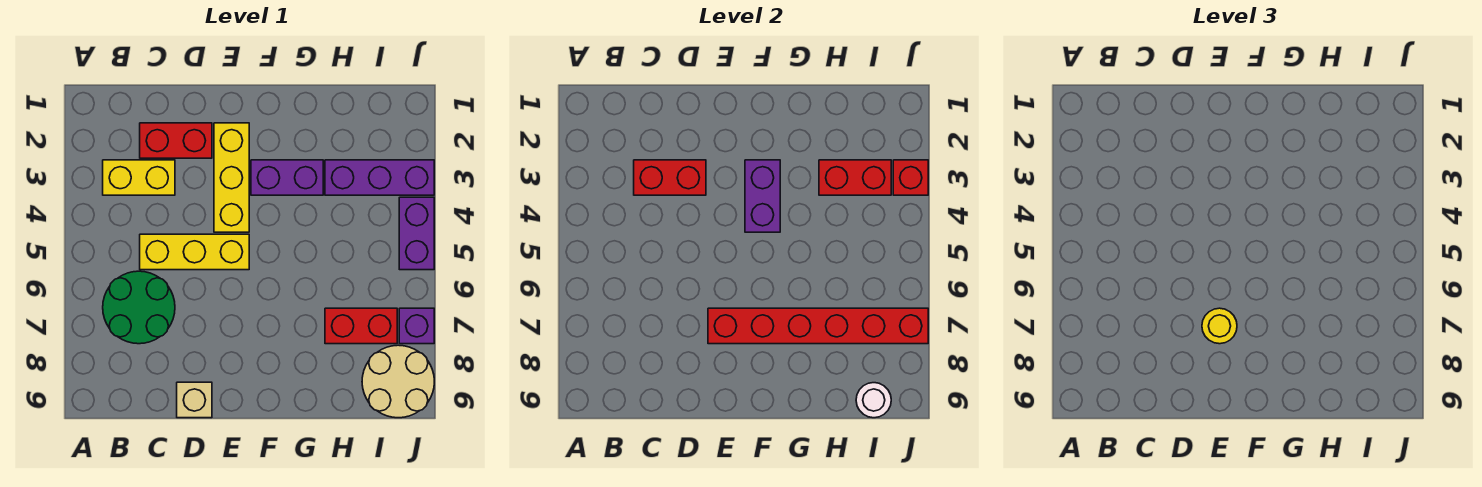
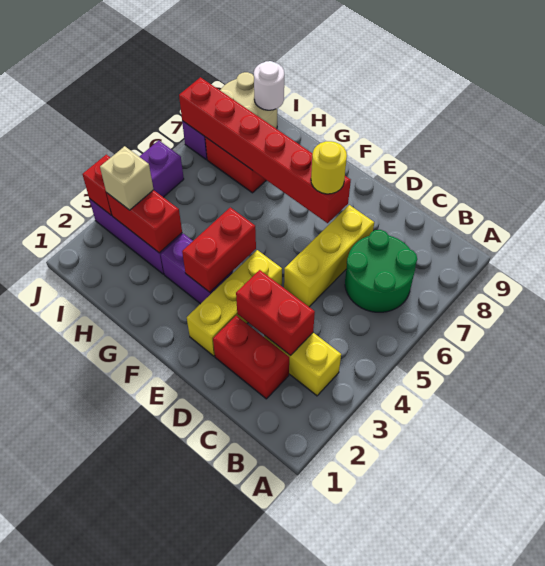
yellow 1x3 brick [140,234,249,270] -> yellow 1x3 brick turned to [284,205,374,307]
tan 1x1 brick [177,382,212,418] -> tan 1x1 brick moved to [100,146,154,210]
purple 1x2 brick [745,160,780,232] -> red 1x2 brick [182,207,256,292]

